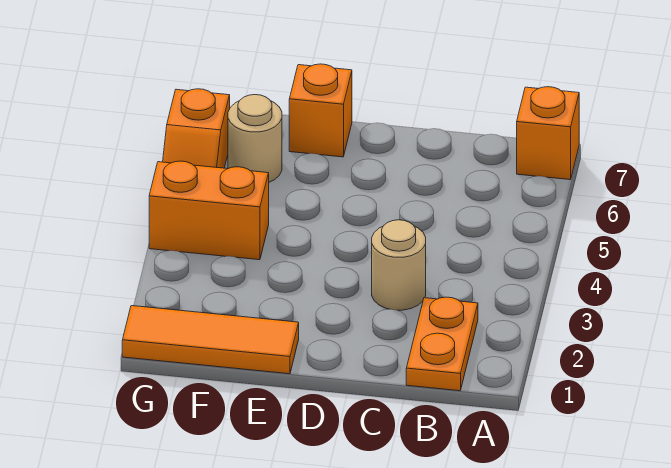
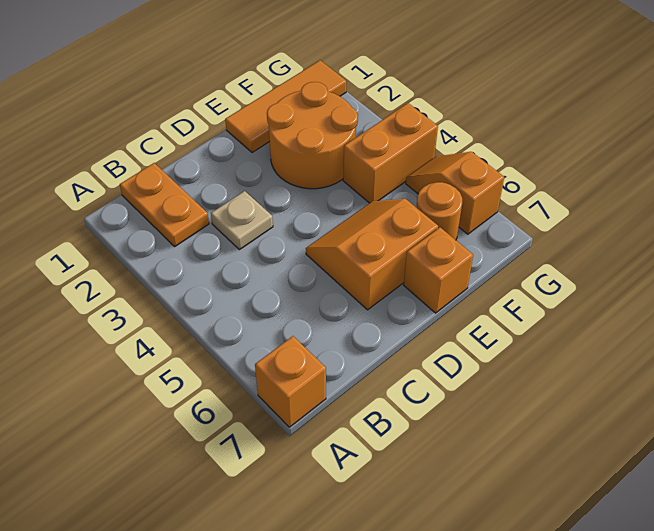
tan 1x1 round brick [372,220,426,310] -> tan 1x1 plate [211,191,273,250]
none -> orange 2x2 slope [306,199,438,310]
none -> orange 2x2 round brick [267,82,358,189]
tan 1x1 round brick [228,95,282,182] -> orange 1x1 round brick [416,182,462,240]

